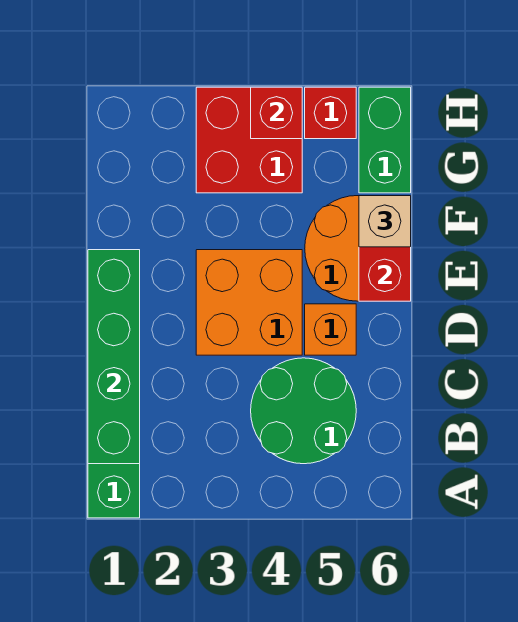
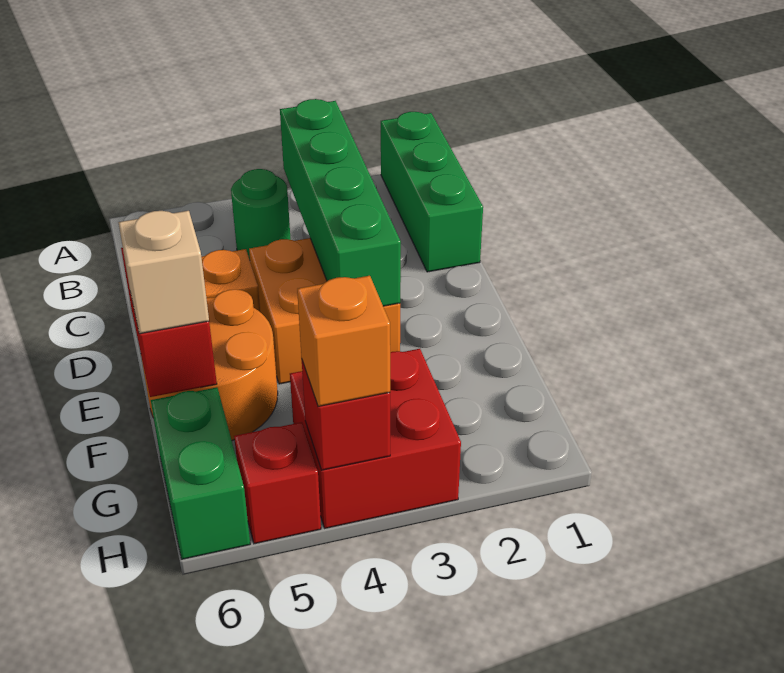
green 1x4 brick [88,250,140,464] -> green 1x4 brick moved to [280,99,401,306]
green 2x2 round brick [251,358,356,464] -> green 1x1 round brick [231,169,291,260]
none -> orange 1x1 brick [297,276,390,406]

